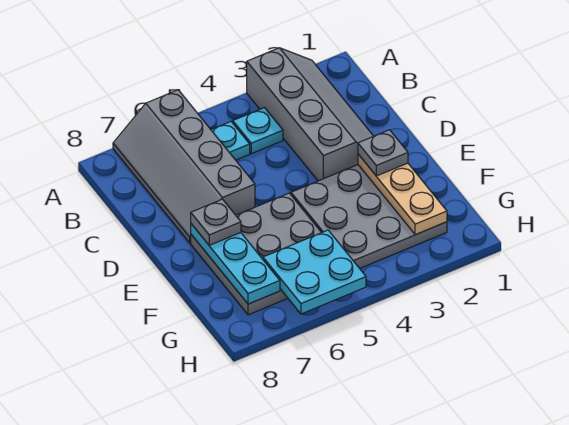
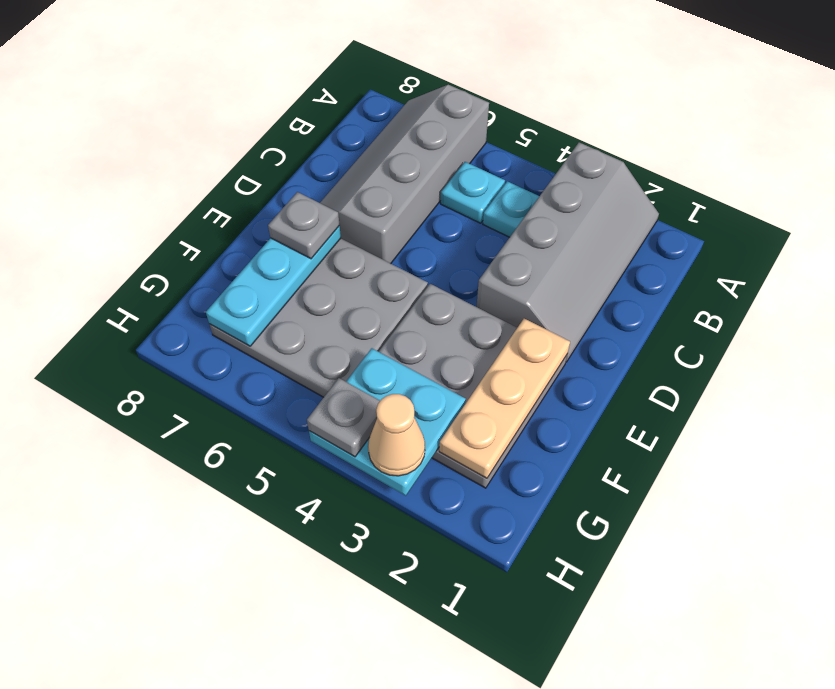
grey 1x1 plate [358,130,408,176] -> grey 1x1 plate moved to [307,378,380,457]
cyan 2x2 plate [263,230,366,314] -> cyan 2x2 plate moved to [309,348,466,496]
none -> tan 1x1 cone [368,394,425,476]

